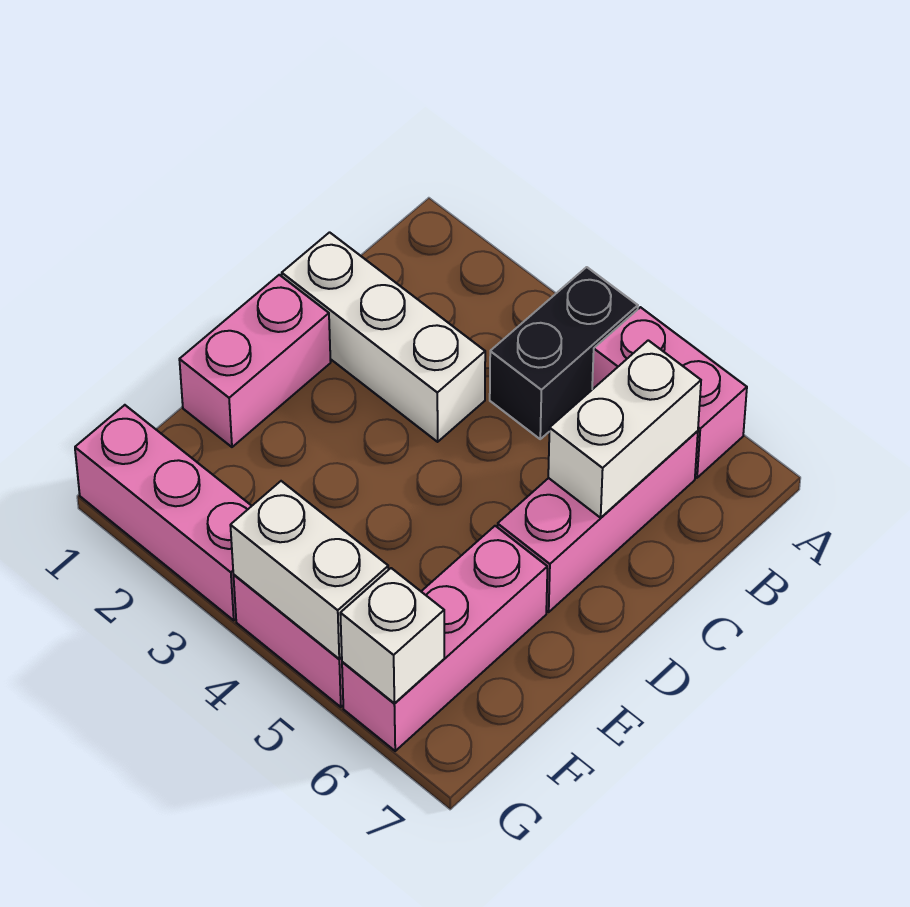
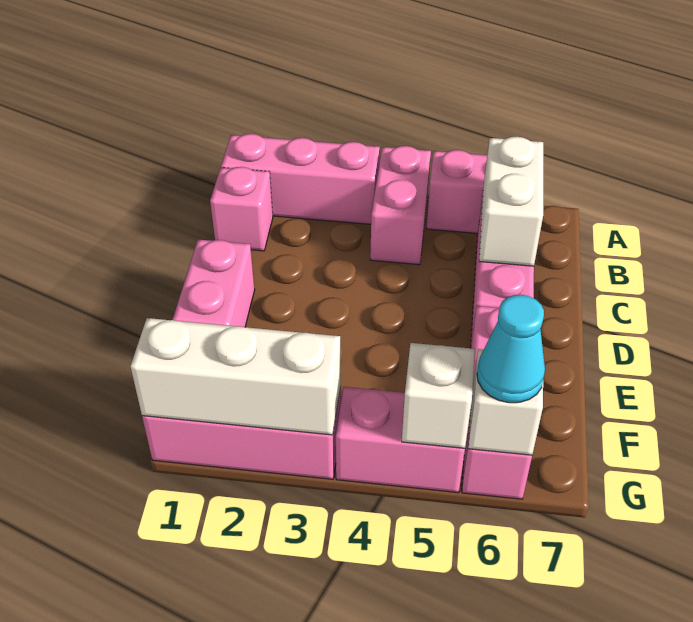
none -> pink 1x3 brick [221,134,380,224]
black 1x2 brick [490,267,638,439] -> pink 1x2 brick [370,146,431,265]
none -> pink 1x1 brick [210,167,273,251]
white 1x3 brick [282,232,485,442] -> white 1x3 brick moved to [131,318,341,435]
white 1x2 brick [230,481,388,659] -> white 1x1 brick [402,343,475,448]
none -> cyan 1x1 cone [477,295,545,403]

